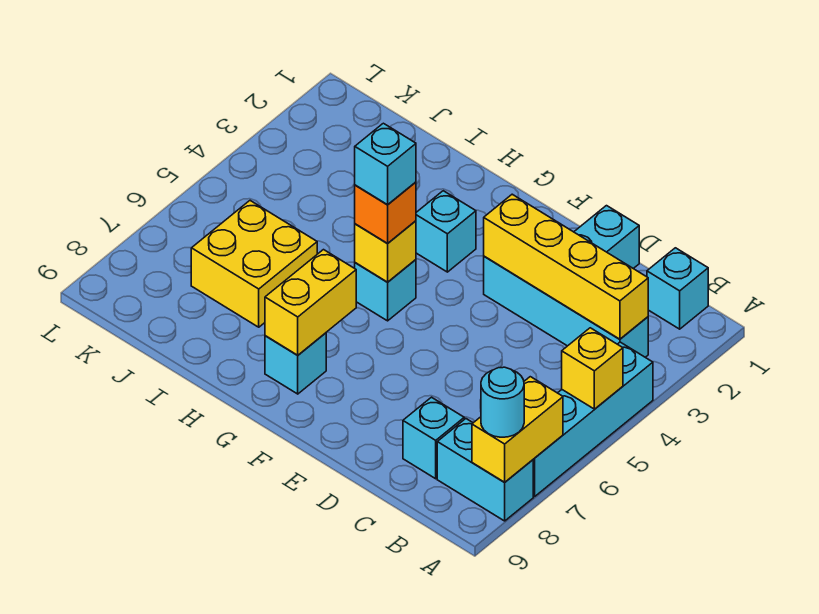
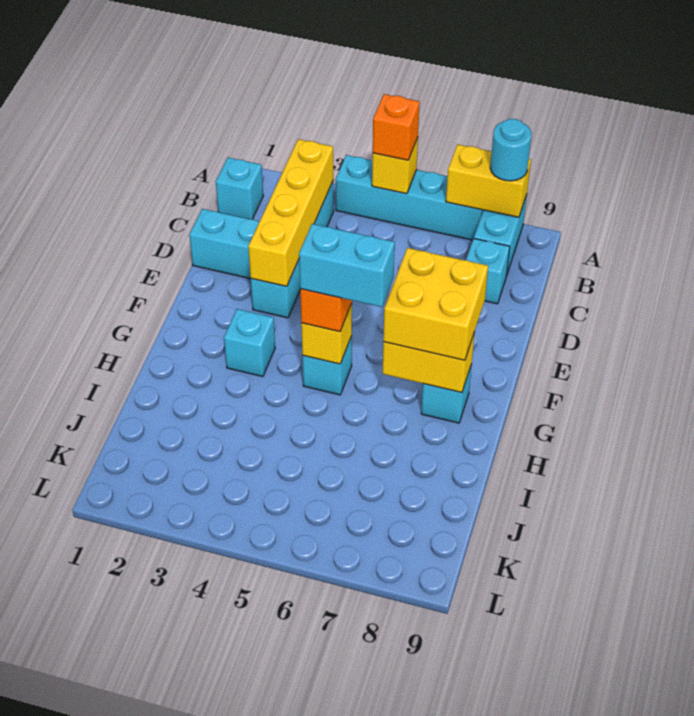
none -> orange 1x1 brick [373,94,420,160]
cyan 1x1 brick [355,123,416,205] -> cyan 1x2 brick [299,224,395,307]
yellow 2x2 brick [191,201,317,327] -> yellow 2x2 brick moved to [383,248,488,360]

